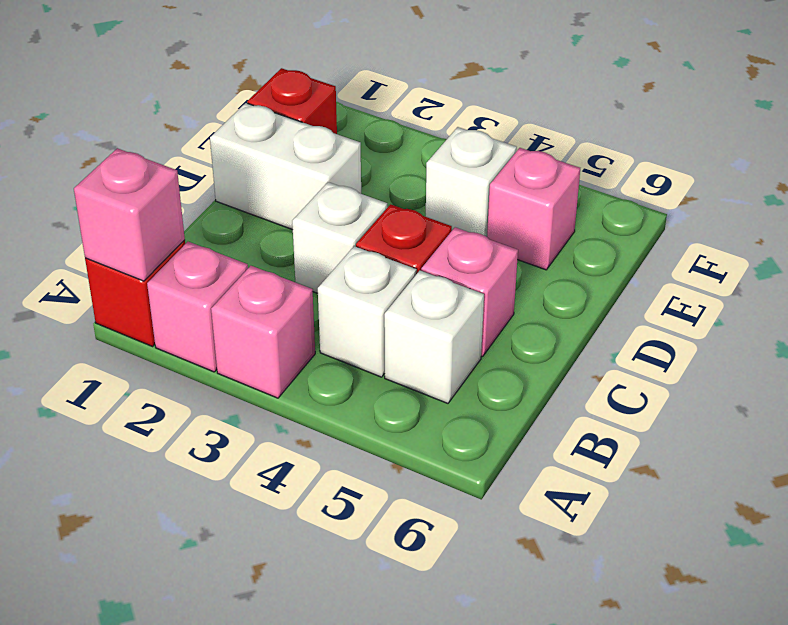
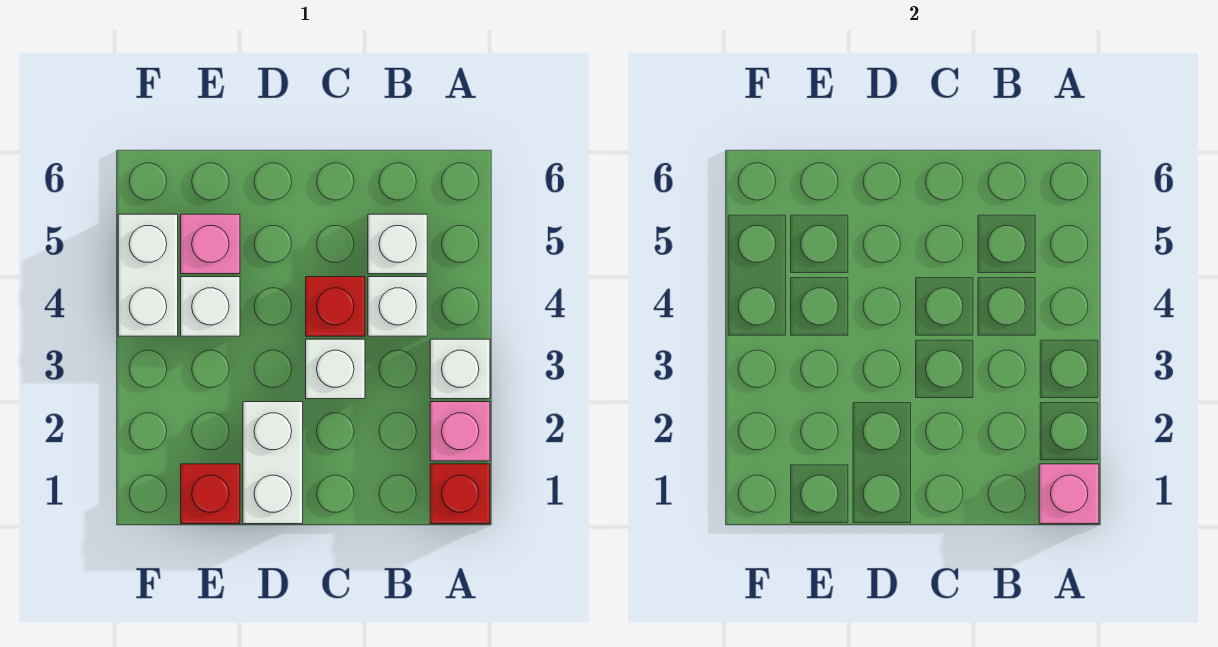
pink 1x1 brick [211,266,315,398] -> white 1x1 brick [430,339,490,399]
pink 1x1 brick [421,227,518,357] -> none
none -> white 1x2 brick [118,214,178,336]

